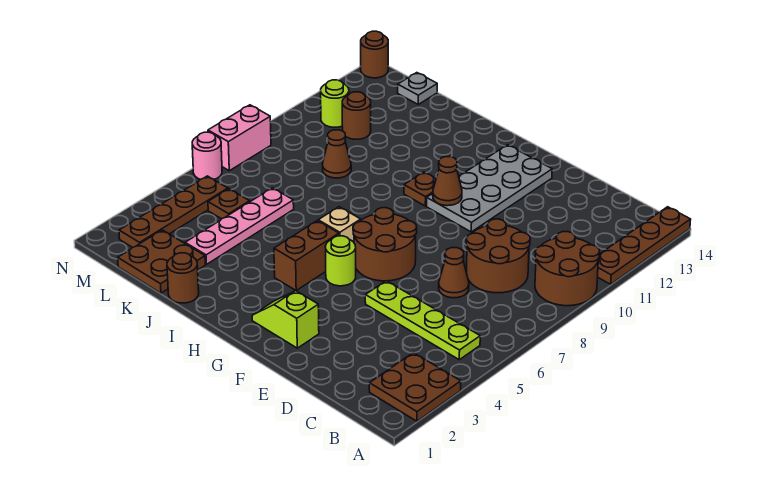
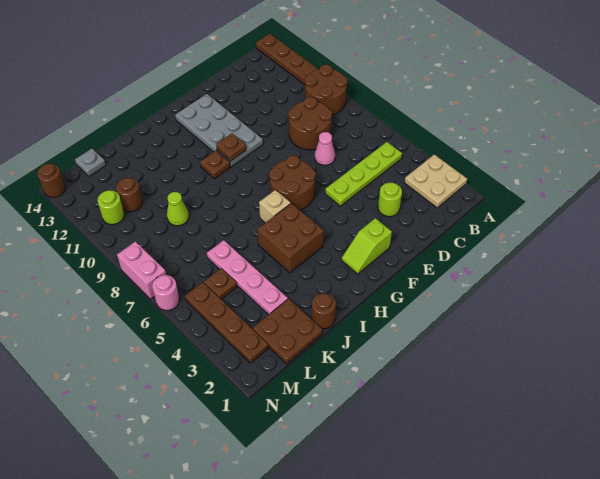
brown 2x2 plate [369,353,461,421] -> tan 2x2 plate [404,154,467,208]
brown 1x1 cone [439,248,469,298] -> pink 1x1 cone [315,132,335,165]
lime 1x1 round brick [325,236,356,286] -> lime 1x1 round brick moved to [378,183,402,217]
brown 1x1 cone [433,157,462,206] -> brown 1x1 plate [216,133,246,161]
brown 1x2 brick [274,221,339,291] -> brown 2x2 brick [257,203,324,273]
brown 1x1 cone [322,130,351,178] -> lime 1x1 cone [167,192,189,226]

